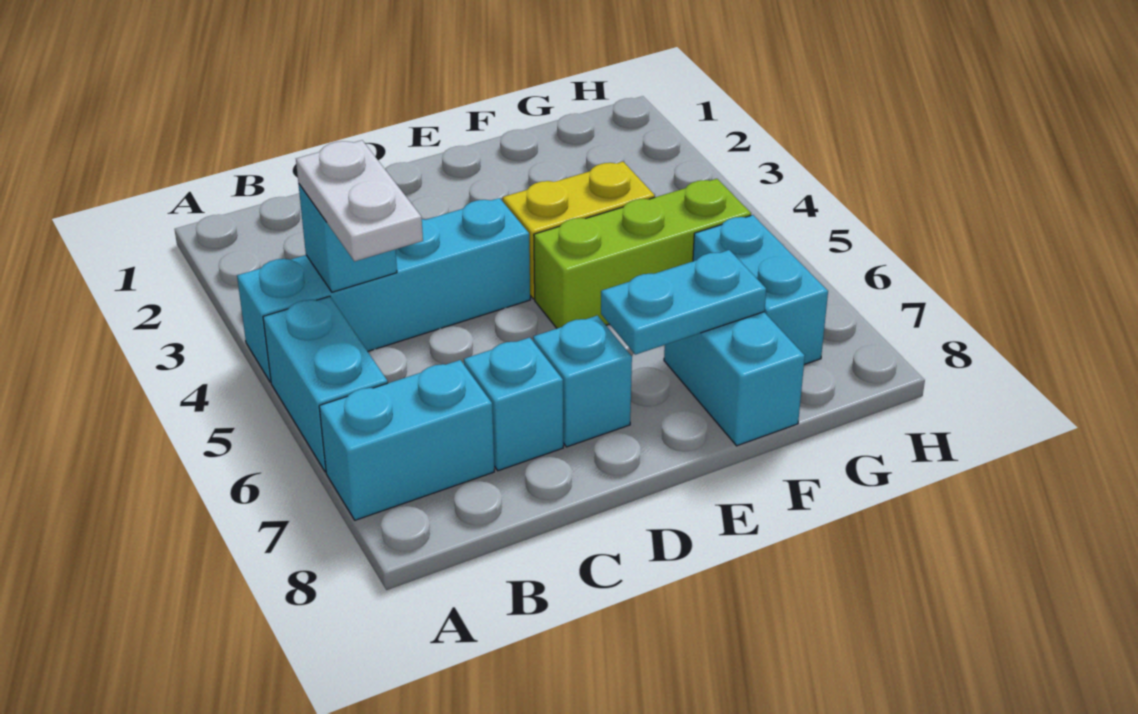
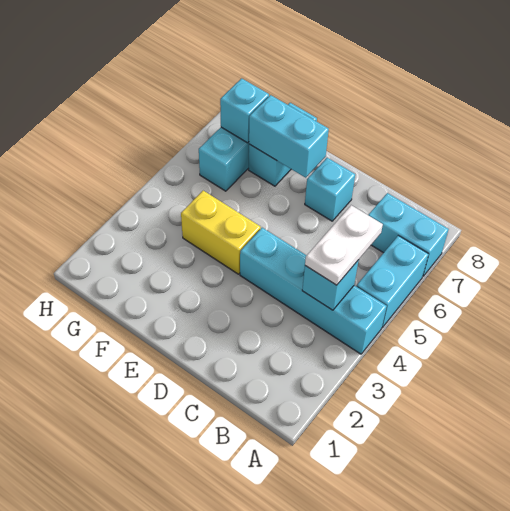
cyan 1x1 brick [464,337,563,471] -> cyan 1x1 brick moved to [220,78,269,143]
lime 1x3 brick [534,179,751,328] -> none
cyan 1x2 plate [601,250,766,355] -> cyan 1x2 brick [249,95,329,178]

